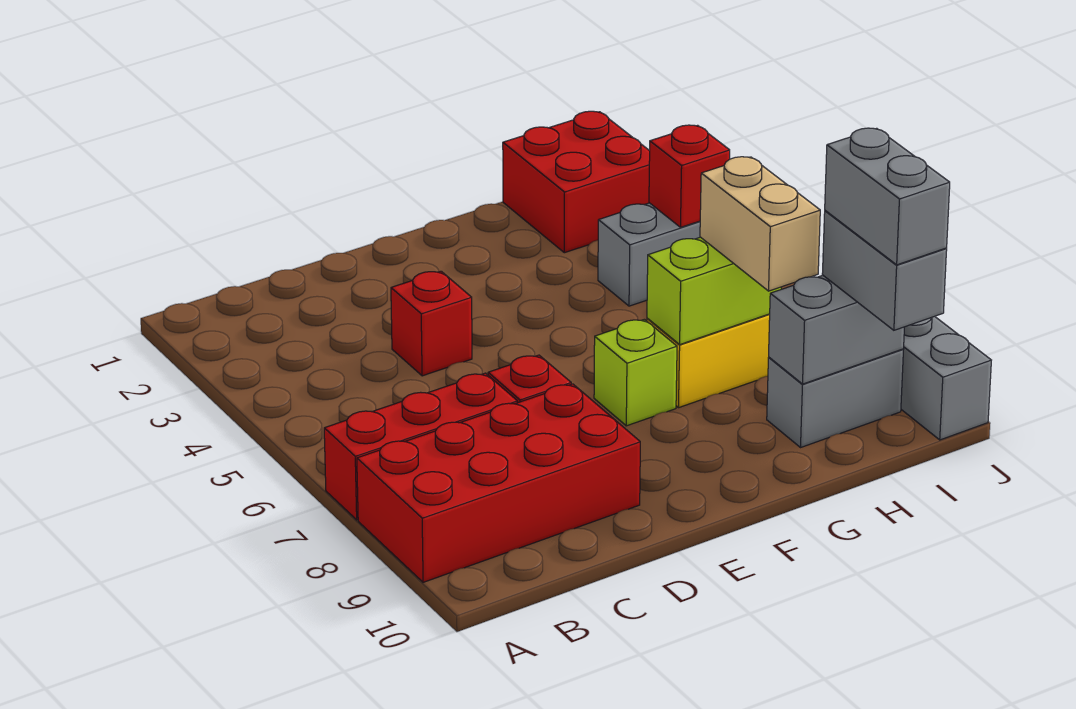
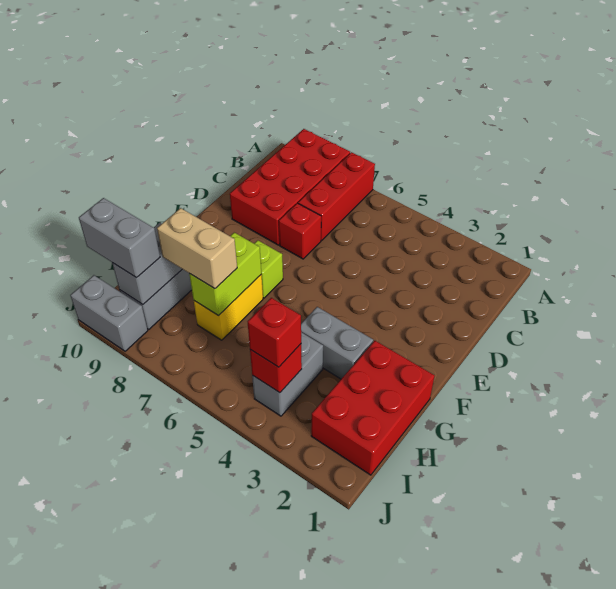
red 1x1 brick [391,271,472,376] -> red 1x1 brick moved to [248,298,301,367]
red 2x2 brick [503,111,650,253] -> red 2x3 brick [311,341,435,475]
grey 1x2 brick [825,128,950,265] -> grey 1x2 brick moved to [301,307,373,379]

